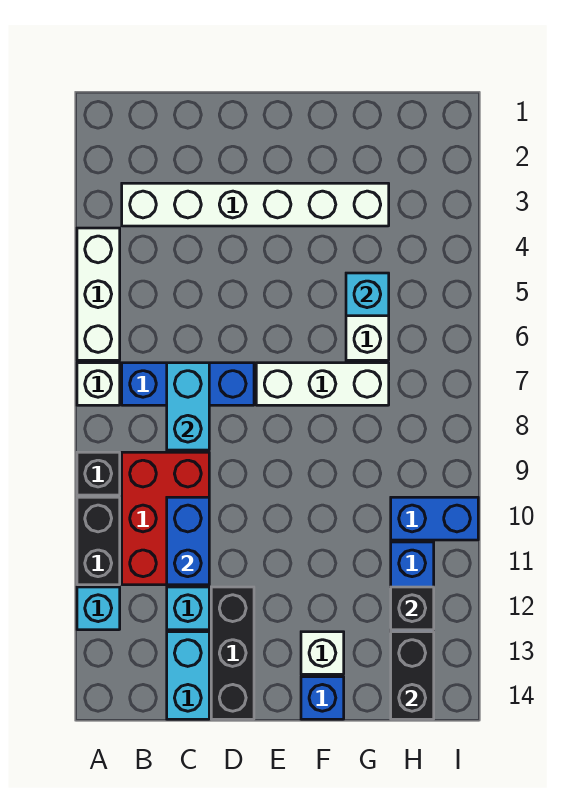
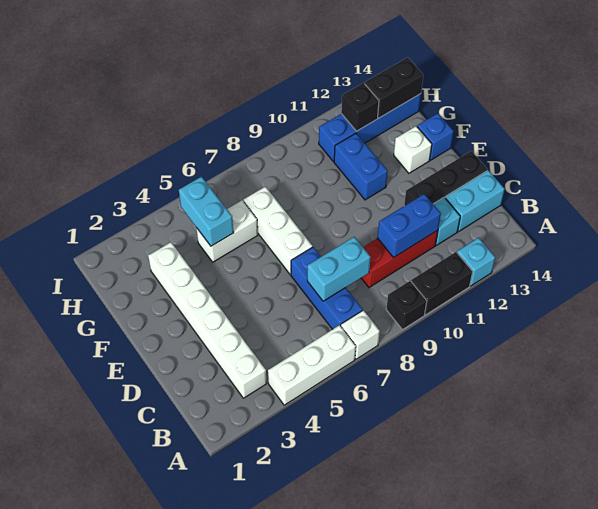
red 2x3 brick [122,452,209,585] -> red 1x3 brick [361,230,438,287]
cyan 1x1 brick [346,273,389,316] -> cyan 1x2 brick [179,177,234,246]
blue 1x2 brick [391,497,478,540] -> blue 1x2 brick moved to [334,133,388,200]

